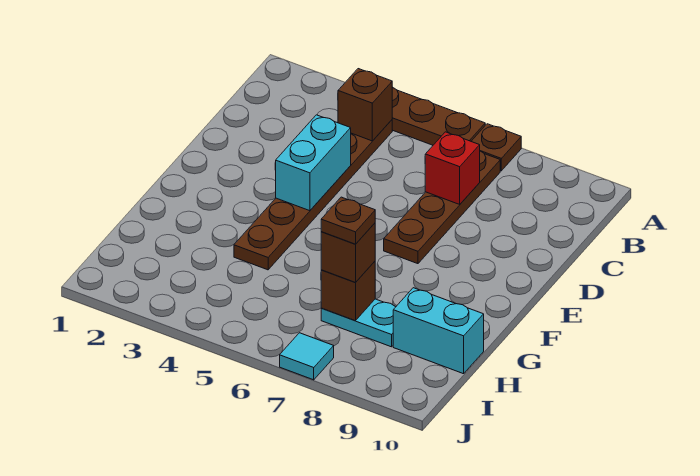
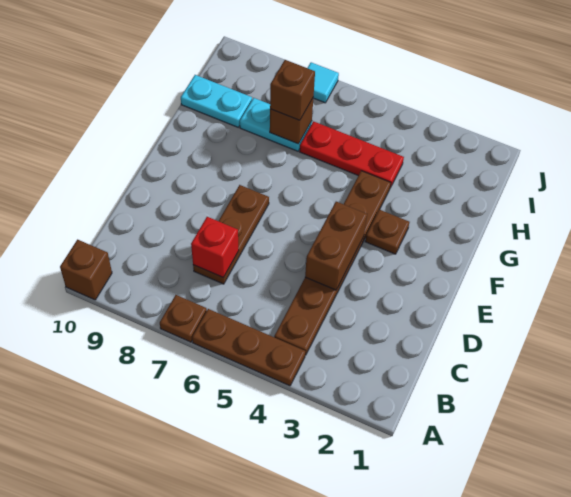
brown 1x1 brick [338,69,392,141] -> brown 1x1 brick moved to [60,240,112,300]
brown 1x4 plate [384,151,500,264] -> brown 1x3 plate [193,185,269,284]
cyan 1x2 brick [276,115,351,211] -> brown 1x2 brick [305,202,367,290]
none -> red 1x3 plate [300,121,404,188]
brown 1x1 plate [321,197,375,244] -> brown 1x1 plate moved to [365,210,409,254]
cyan 1x2 brick [393,288,484,374] -> cyan 1x2 plate [181,75,252,127]

